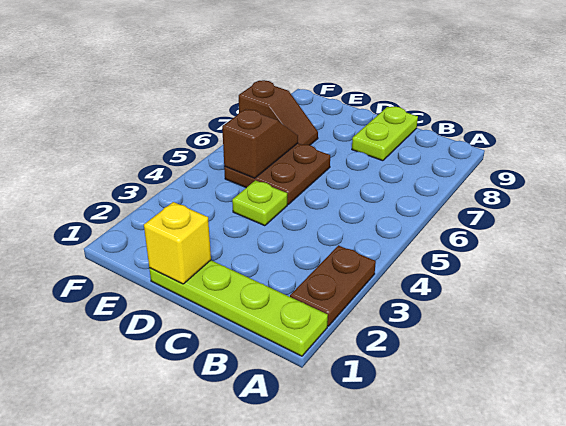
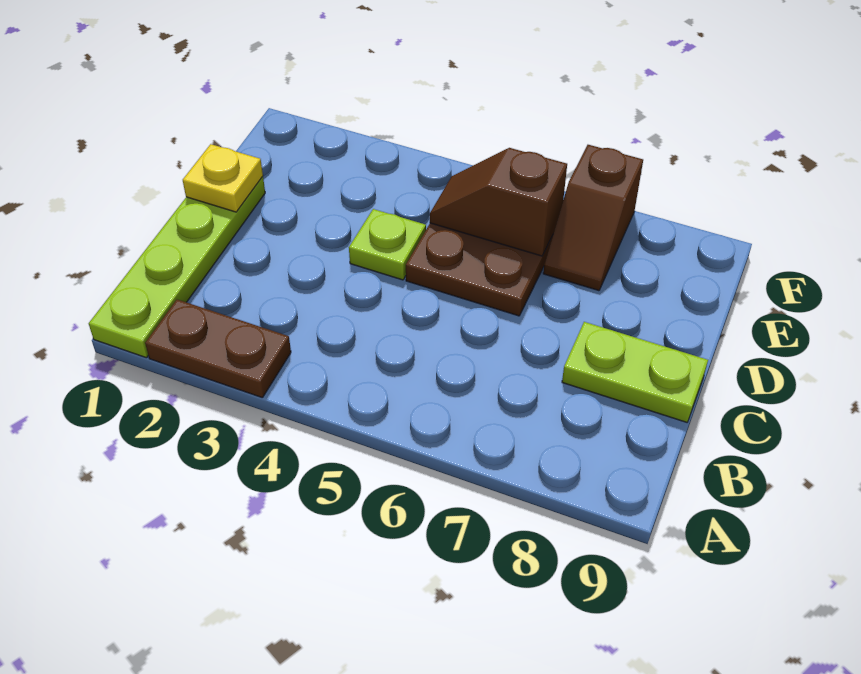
yellow 1x1 brick [144,202,211,284] -> yellow 1x1 plate [183,144,263,212]
brown 1x2 slope [222,109,298,178] -> brown 1x2 slope turned to [430,148,567,256]

